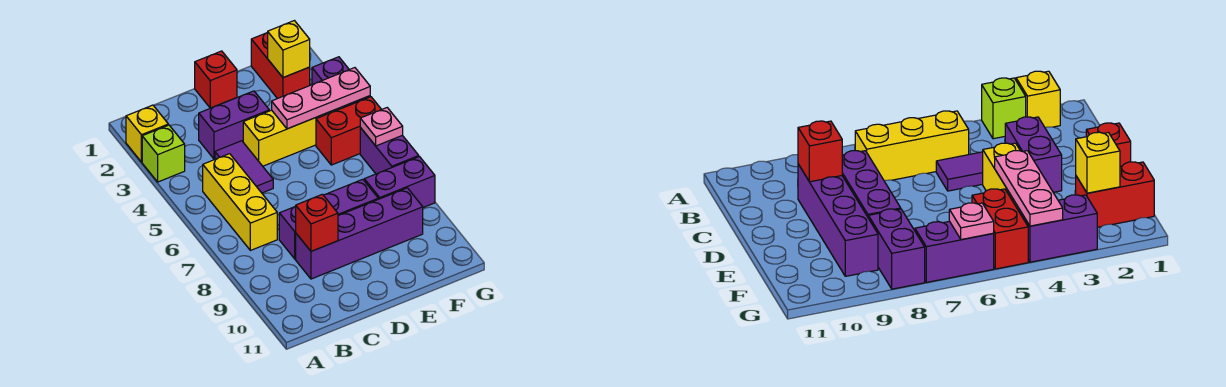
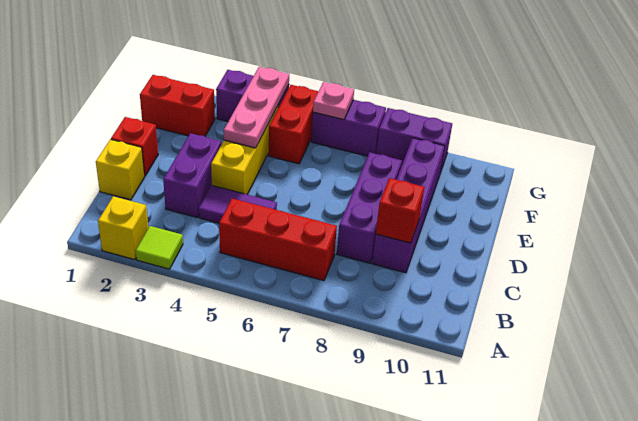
lime 1x1 brick [142,125,185,182] -> lime 1x1 tile [136,226,183,269]
yellow 1x3 brick [203,154,277,250] -> red 1x3 brick [219,199,337,281]
yellow 1x1 brick [268,21,310,78] -> yellow 1x1 brick moved to [96,139,144,200]
purple 1x2 brick [364,157,435,207] -> purple 1x2 brick turned to [376,108,452,173]

